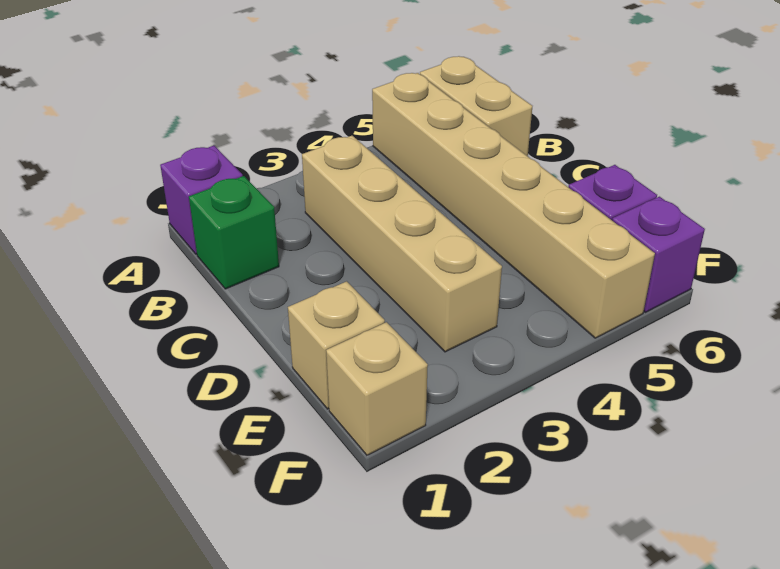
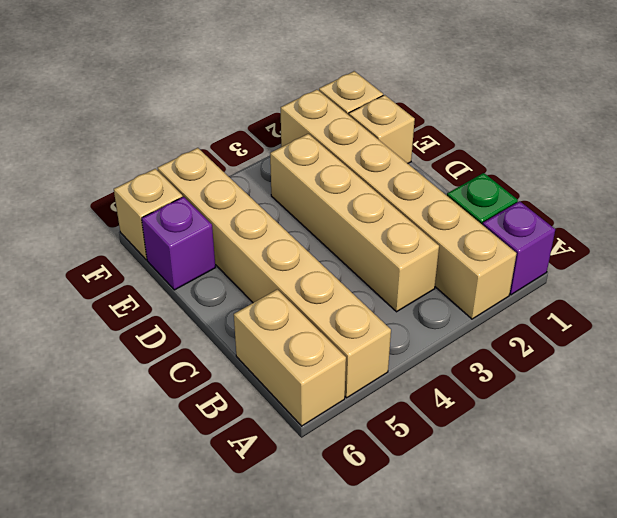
none -> tan 1x6 brick [281,90,517,319]
purple 1x1 brick [612,197,705,312] -> tan 1x1 brick [114,169,183,260]

